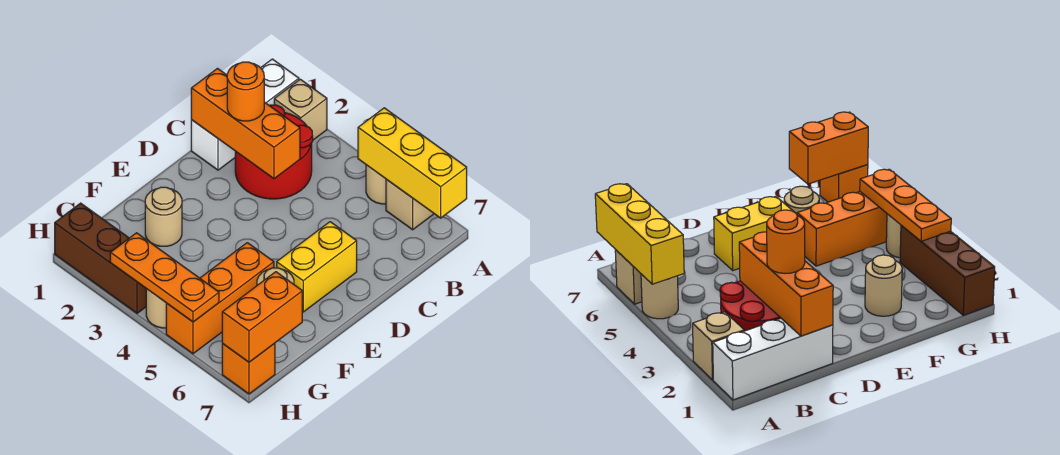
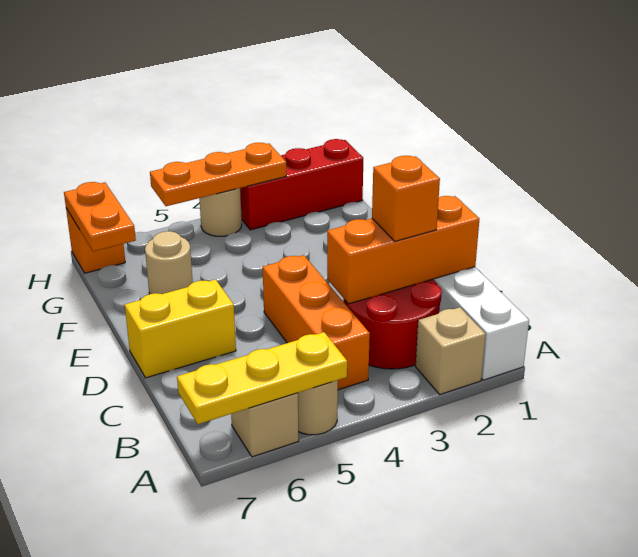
yellow 1x3 brick [358,108,467,218] -> yellow 1x3 plate [177,332,347,424]
orange 1x1 round brick [227,62,264,121] -> orange 1x1 brick [372,156,440,241]
yellow 1x2 brick [277,222,357,312] -> yellow 1x2 brick turned to [125,279,236,378]
tan 1x1 round brick [145,187,182,246] -> none
orange 1x3 brick [166,243,274,354] -> orange 1x3 brick moved to [263,255,370,390]
orange 1x2 brick [222,272,302,362] -> orange 1x2 plate [64,182,136,251]
brown 1x3 brick [55,203,146,313] -> red 1x3 brick [240,139,363,230]

